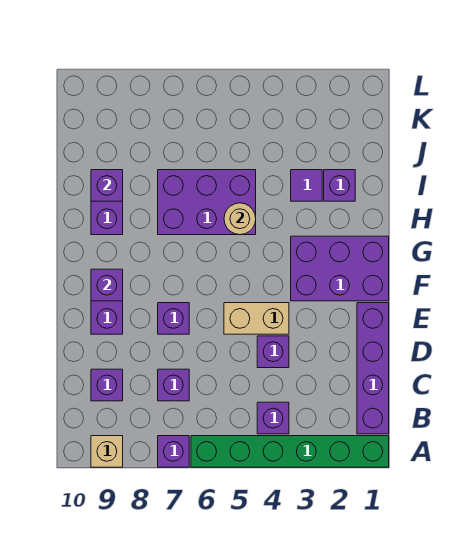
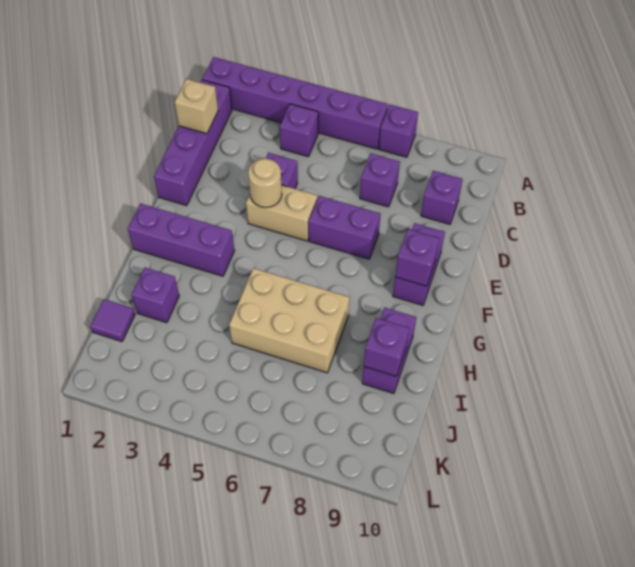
green 1x6 brick [191,436,389,467] -> purple 1x6 brick [203,57,388,149]
tan 1x1 brick [91,436,123,467] -> tan 1x1 brick moved to [175,79,218,134]
purple 1x1 brick [158,303,189,334] -> purple 1x2 brick [309,196,381,259]
purple 2x3 brick [291,236,389,301] -> purple 1x3 brick [128,204,234,276]
purple 2x3 brick [158,170,256,235] -> tan 2x3 brick [229,268,350,373]
tan 1x1 round brick [224,203,256,235] -> tan 1x1 round brick moved to [248,159,282,208]
purple 1x1 tile [291,170,322,201] -> purple 1x1 tile moved to [90,299,135,342]

